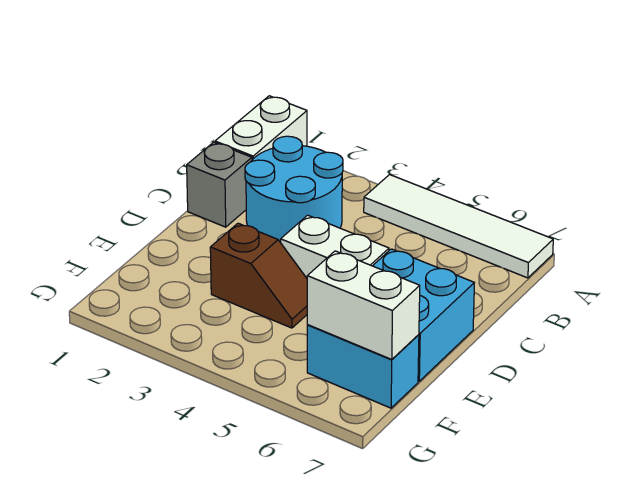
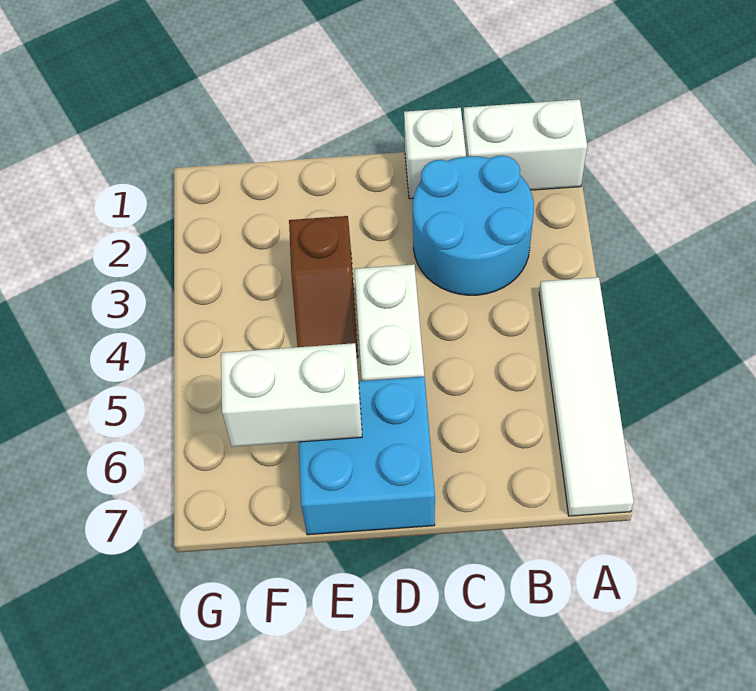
grey 1x1 brick [187,142,252,227] -> white 1x1 brick [404,108,466,199]
cyan 1x2 brick [307,325,419,408] -> none
white 1x2 brick [307,251,420,360] -> white 1x2 brick turned to [221,343,362,447]

